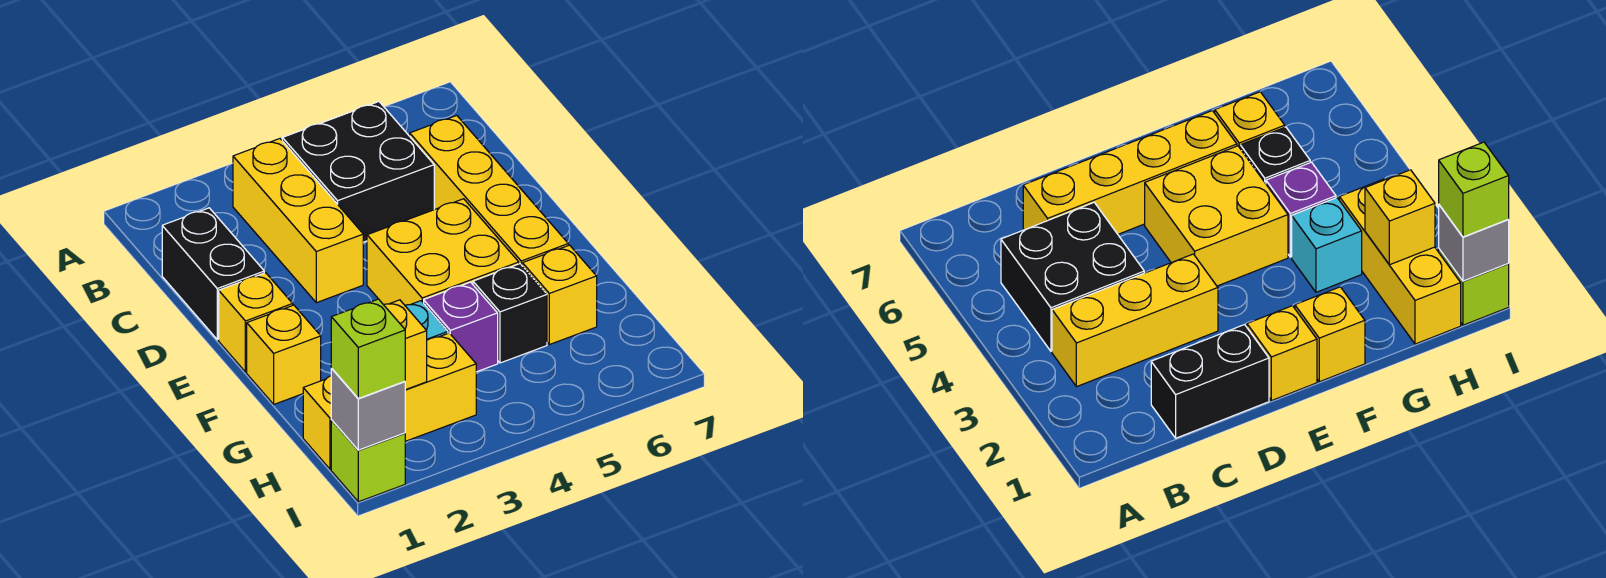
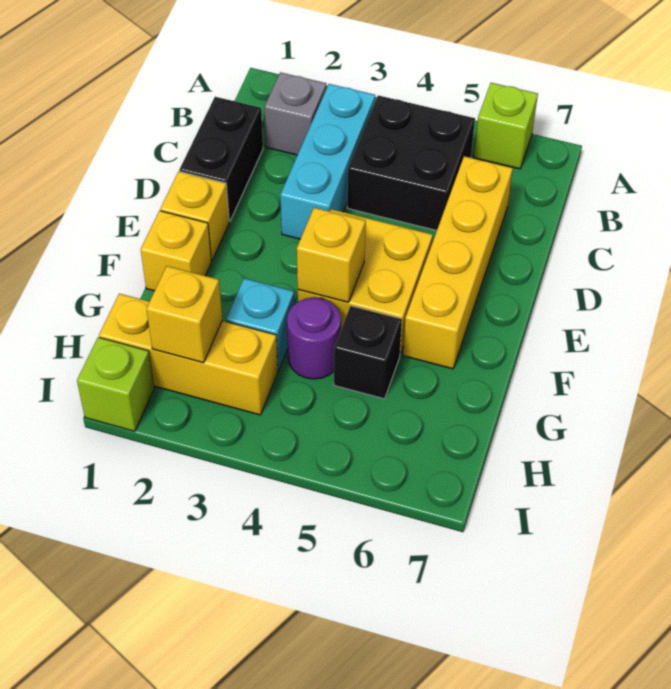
yellow 1x3 brick [233,139,363,303] -> cyan 1x3 brick [280,84,375,239]
purple 1x1 brick [424,282,498,372] -> purple 1x1 round brick [287,297,341,379]
yellow 1x1 brick [523,245,597,345] -> yellow 1x1 brick moved to [297,208,366,302]
grey 1x1 brick [331,369,405,450] -> grey 1x1 brick moved to [264,72,326,155]
lime 1x1 brick [331,299,405,398] -> lime 1x1 brick moved to [474,83,538,169]

